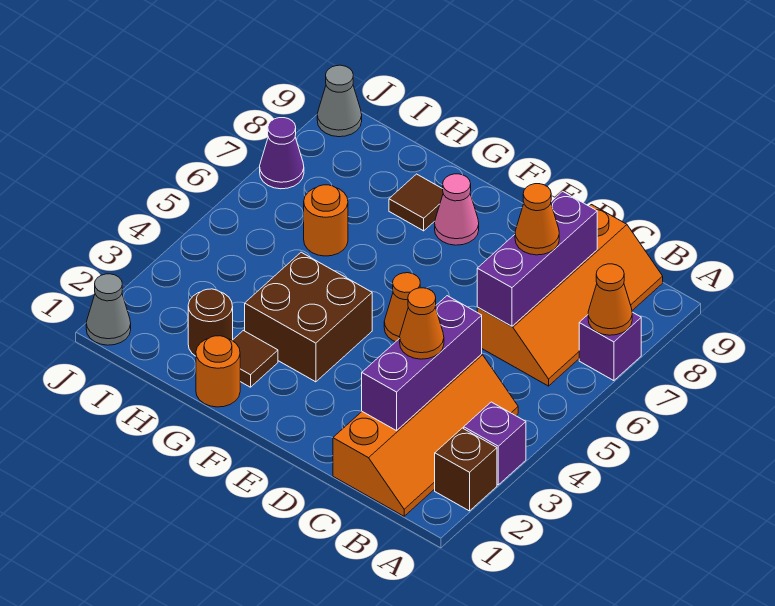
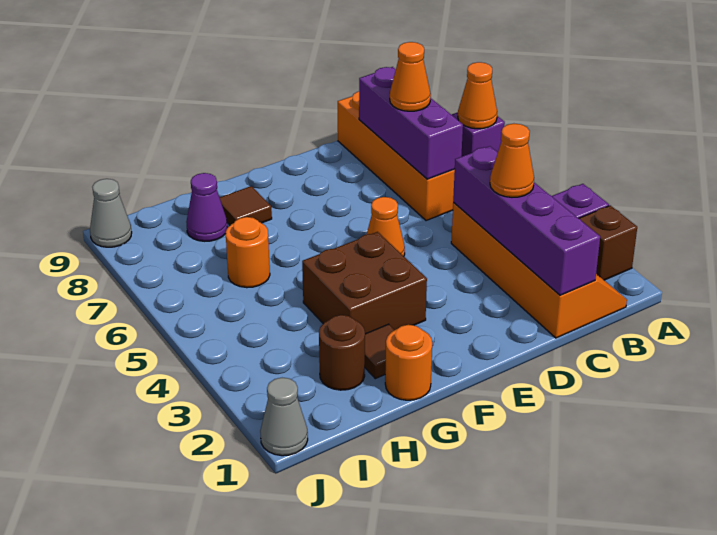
purple 1x3 brick [362,296,482,431] -> purple 1x4 brick [453,146,600,295]
pink 1x1 cone [435,174,479,245] -> none
purple 1x1 cone [260,118,304,189] -> purple 1x1 cone moved to [186,173,227,241]

